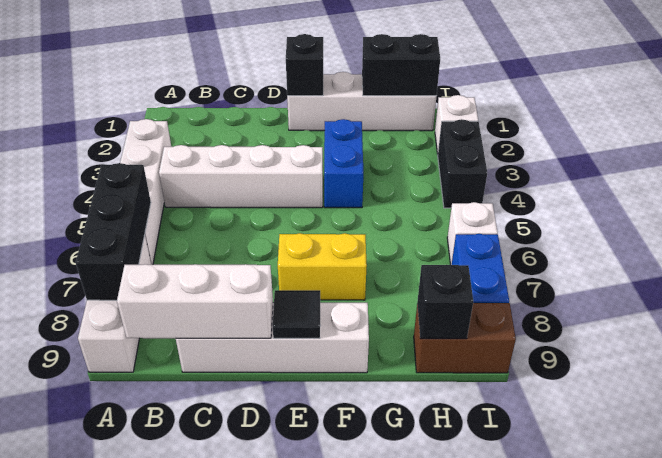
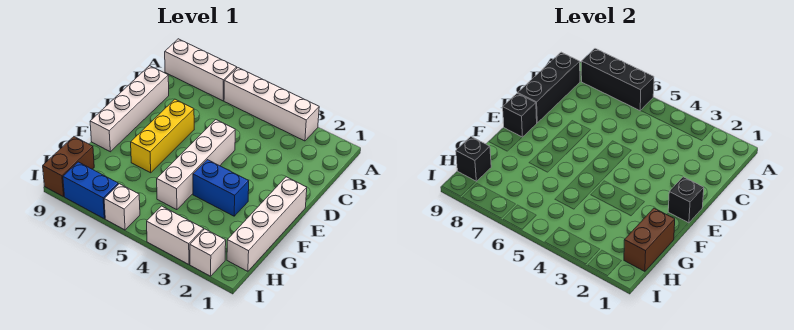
white 1x4 brick [159,145,323,208] -> white 1x4 brick moved to [157,120,235,210]
white 1x3 brick [117,264,273,338] -> black 1x3 brick [518,52,580,123]
yellow 1x2 brick [278,233,367,300] -> yellow 1x3 brick [131,99,194,173]
black 1x1 tile [273,290,320,338] -> black 1x1 brick [503,93,537,137]
black 1x2 brick [362,34,440,96] -> brown 1x2 brick [624,208,675,271]
black 1x2 brick [438,119,487,208] -> white 1x2 brick [147,206,204,264]

